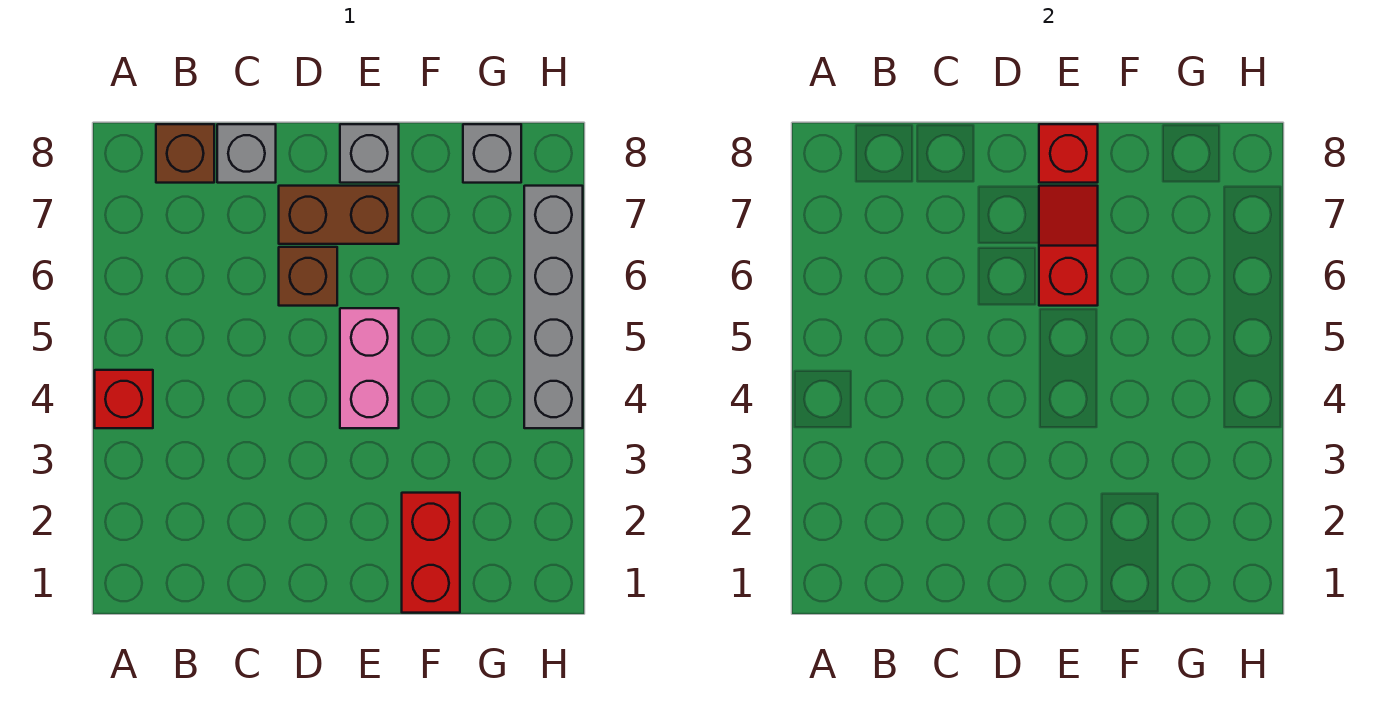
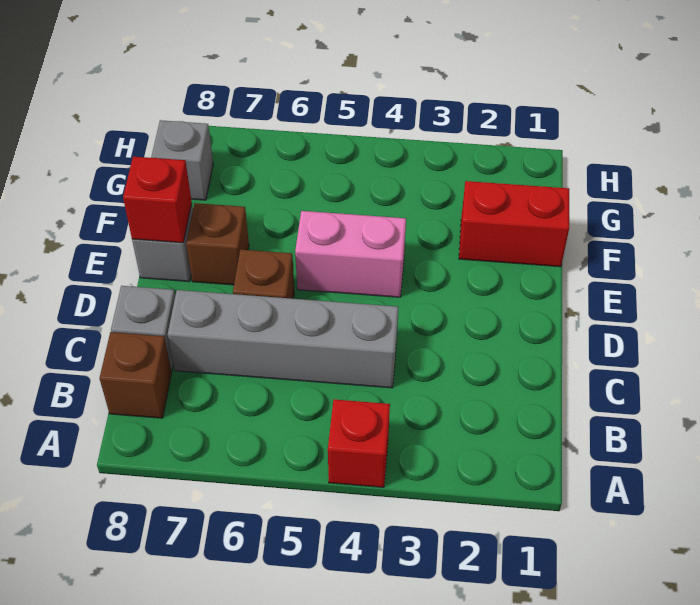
brown 1x2 brick [279,186,399,244] -> brown 1x1 brick [186,203,249,285]
red 1x2 slope [1039,186,1098,306] -> none
grey 1x4 brick [524,186,583,428] -> grey 1x4 brick moved to [168,290,398,388]

